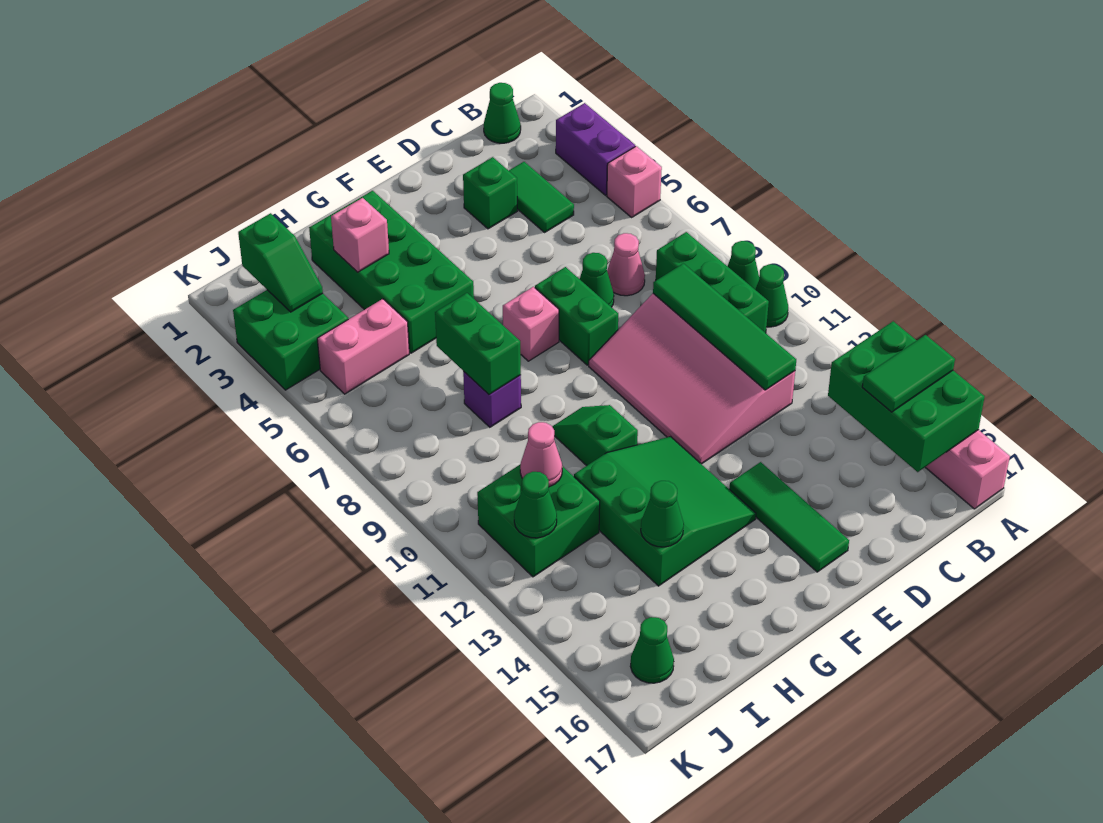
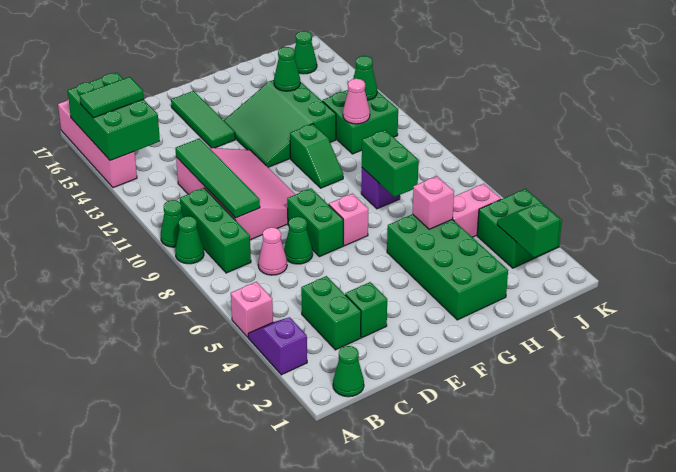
purple 1x2 brick [556,103,635,195] -> purple 1x2 slope [248,317,307,375]
green 1x2 tile [509,162,574,232] -> green 1x2 brick [301,276,361,350]
pink 1x1 brick [331,198,389,272] -> pink 1x1 brick moved to [412,176,454,229]

